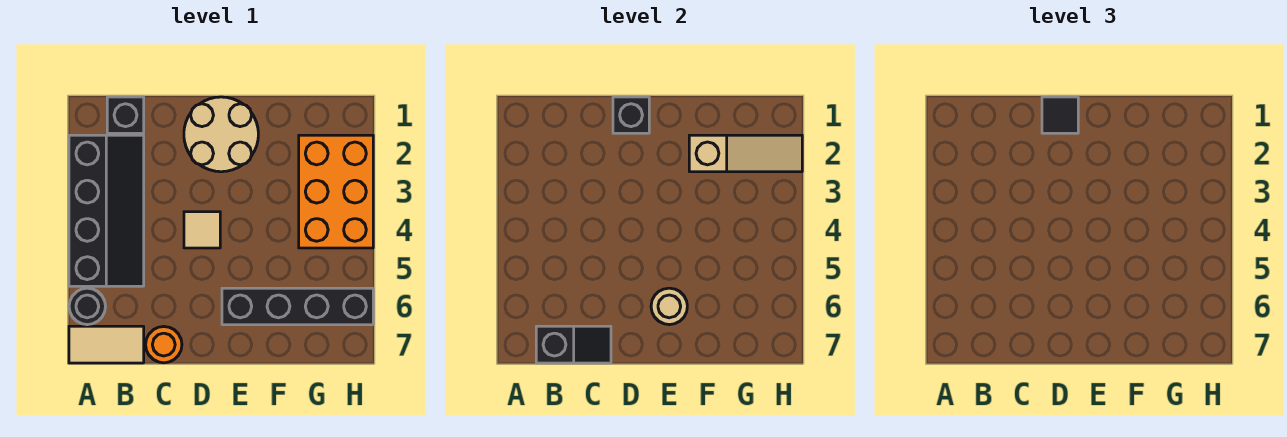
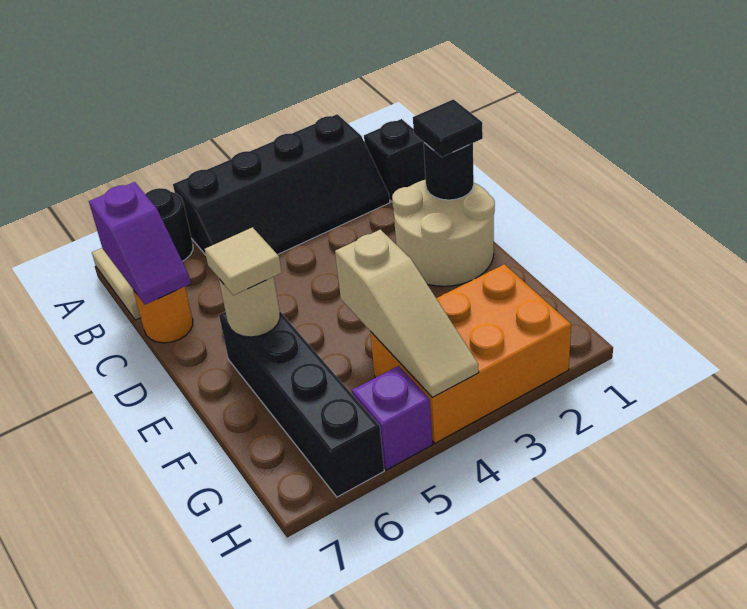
black 1x2 slope [536,326,611,363] -> purple 1x2 slope [89,182,191,305]
black 1x1 brick [613,97,649,133] -> black 1x1 round brick [424,143,474,200]
tan 1x1 tile [184,212,220,248] -> tan 1x1 tile moved to [205,227,282,295]
tan 1x3 slope [689,135,802,172] -> tan 1x3 slope moved to [335,229,479,397]
none -> purple 1x1 brick [352,366,433,470]

